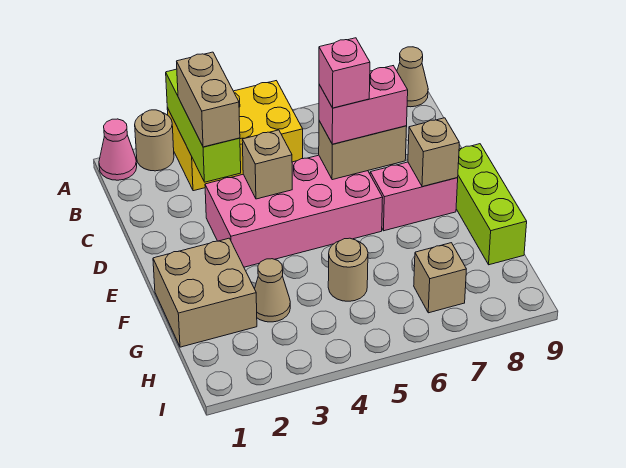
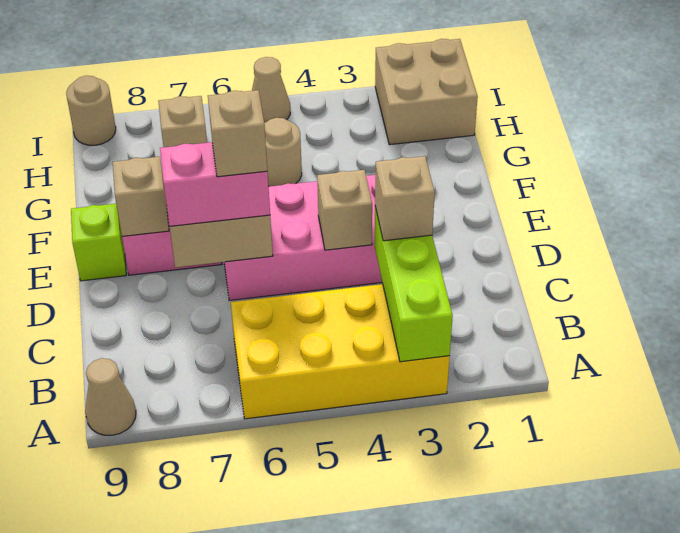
pink 1x1 cone [99,119,137,180] -> none
tan 1x1 round brick [135,110,174,171] -> tan 1x1 round brick moved to [66,76,116,145]
yellow 2x3 brick [167,81,303,191] -> yellow 2x4 brick [231,284,450,419]
tan 1x2 brick [177,52,240,147] -> tan 1x1 brick [375,156,435,241]
pink 1x1 brick [319,38,370,108] -> tan 1x1 brick [208,90,267,177]
lime 1x3 brick [456,144,527,265] -> lime 1x1 brick [71,204,126,281]
tan 2x2 brick [153,238,257,347] -> tan 2x2 brick moved to [375,39,478,145]
tan 1x1 cone [255,259,290,322] -> tan 1x1 cone moved to [252,57,290,123]

